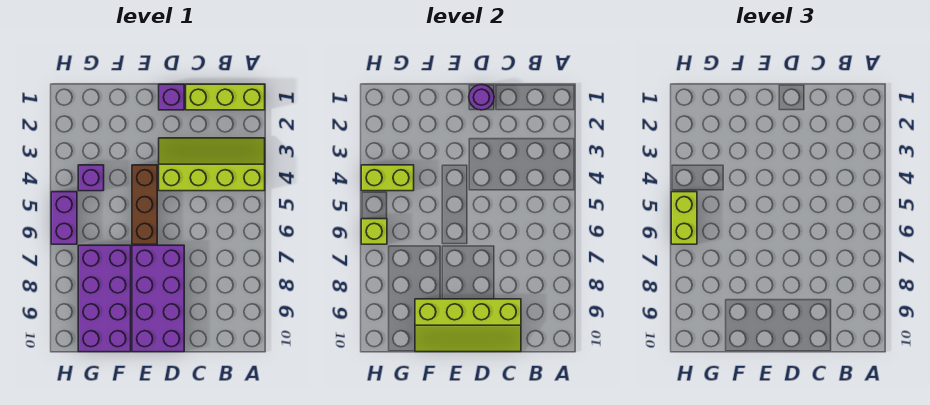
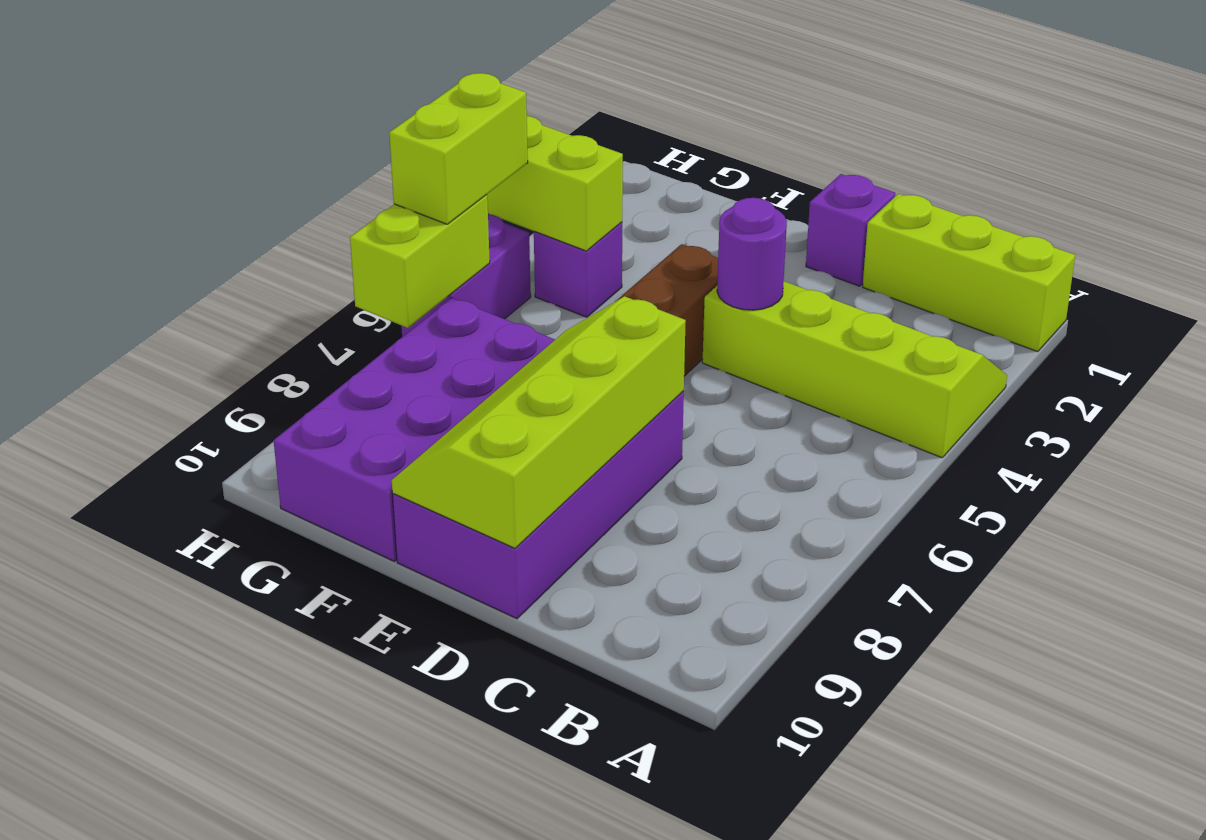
lime 2x4 slope [415,299,521,352] -> lime 2x4 slope turned to [392,296,686,548]
purple 1x1 round brick [469,85,494,110] -> purple 1x1 round brick moved to [717,198,787,310]
lime 1x1 brick [361,219,387,244] -> lime 1x2 brick [350,195,490,328]

